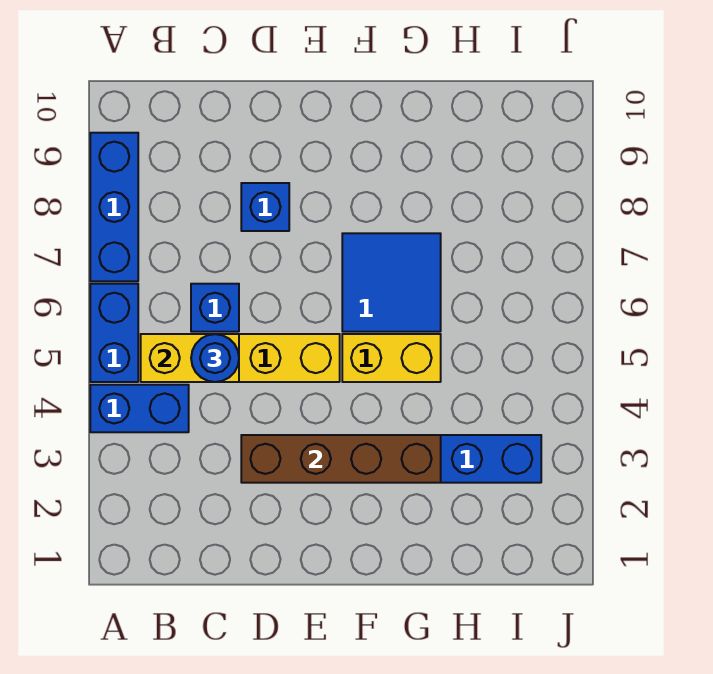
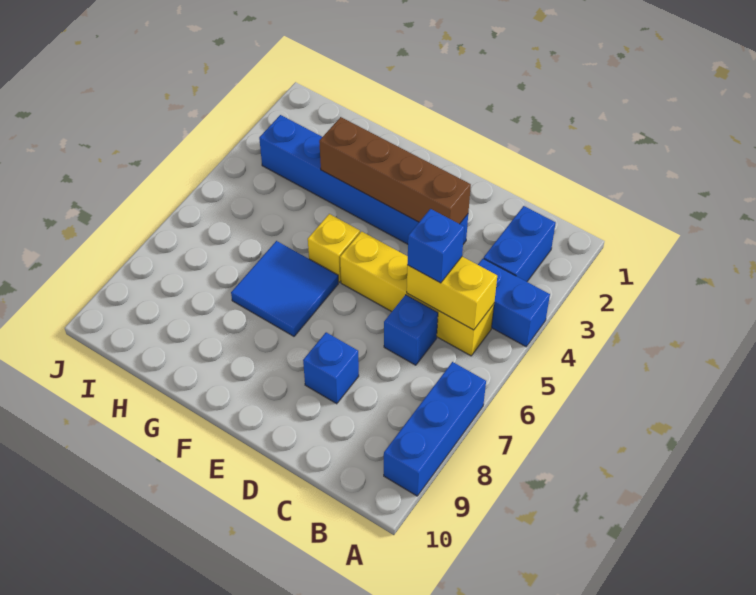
blue 1x2 brick [90,284,138,382] -> blue 1x2 brick moved to [484,206,556,282]
blue 1x1 round brick [191,334,239,382] -> blue 1x1 brick [407,209,464,283]
yellow 1x2 brick [342,334,441,382] -> yellow 1x1 brick [308,214,360,282]

